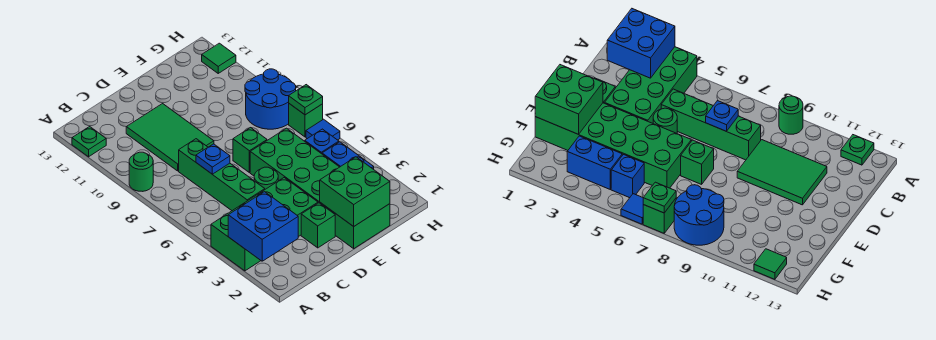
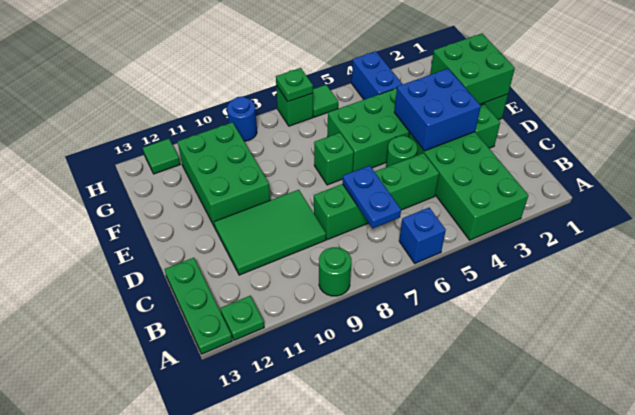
blue 2x2 brick [228,192,298,261] -> blue 2x2 brick moved to [394,69,481,151]
none -> green 1x3 plate [164,258,232,354]
blue 1x1 plate [196,144,230,174] -> blue 1x2 plate [343,166,401,228]
none -> green 2x3 brick [178,122,270,227]
blue 1x2 brick [322,142,374,169] -> blue 1x2 brick turned to [352,51,403,100]
blue 1x1 brick [305,129,339,154] -> blue 1x1 brick moved to [399,208,446,263]
blue 2x2 round brick [245,69,296,129] -> blue 1x1 round brick [227,97,257,141]
blue 1x1 tile [306,119,340,140] -> green 1x1 tile [313,85,338,117]

